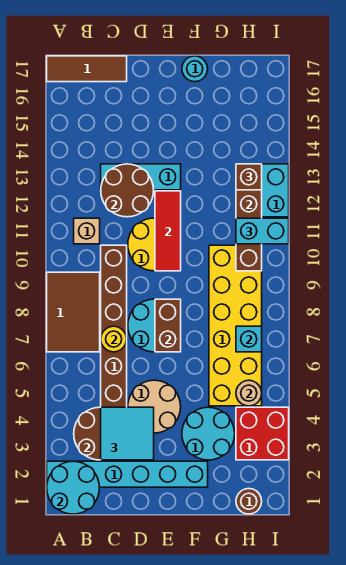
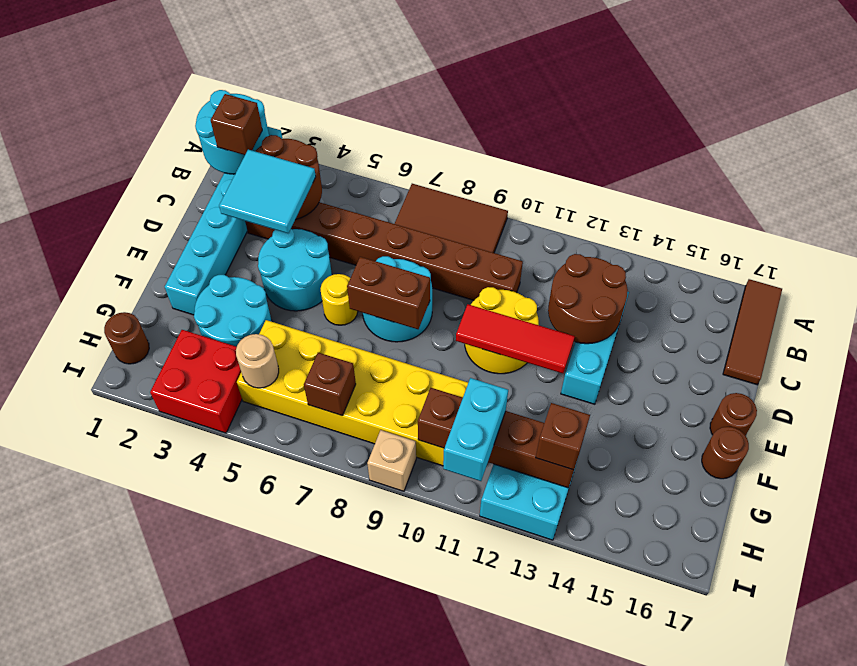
none -> brown 1x1 brick [211,94,262,155]
tan 1x1 brick [74,218,100,244] -> tan 1x1 brick moved to [367,430,416,491]
yellow 1x1 round brick [101,326,127,352] -> yellow 1x1 round brick moved to [321,274,358,325]
tan 2x2 round brick [128,380,181,433] -> cyan 2x2 round brick [258,229,332,311]
none -> brown 1x1 round brick [710,393,757,436]
cyan 1x1 round brick [182,56,208,82] -> brown 1x1 round brick [702,427,749,479]
cyan 1x1 brick [236,326,262,352] -> brown 1x1 brick [304,353,356,416]

